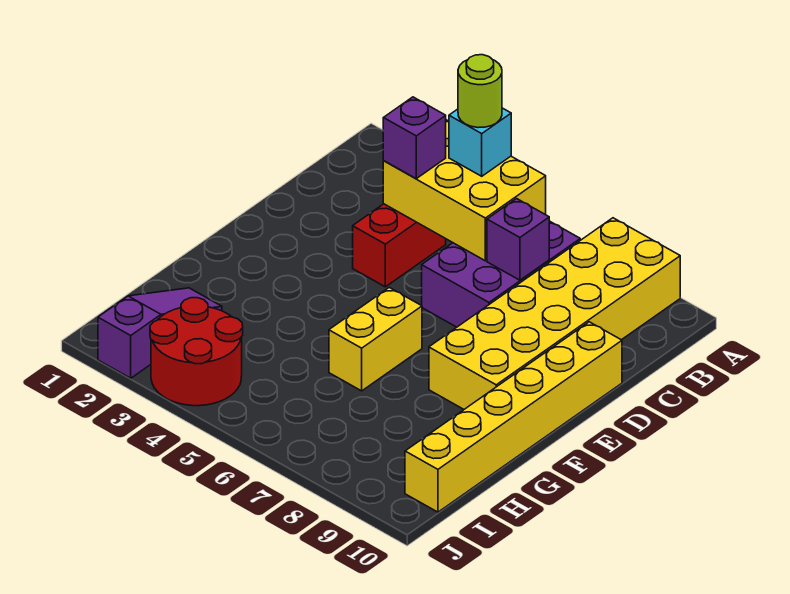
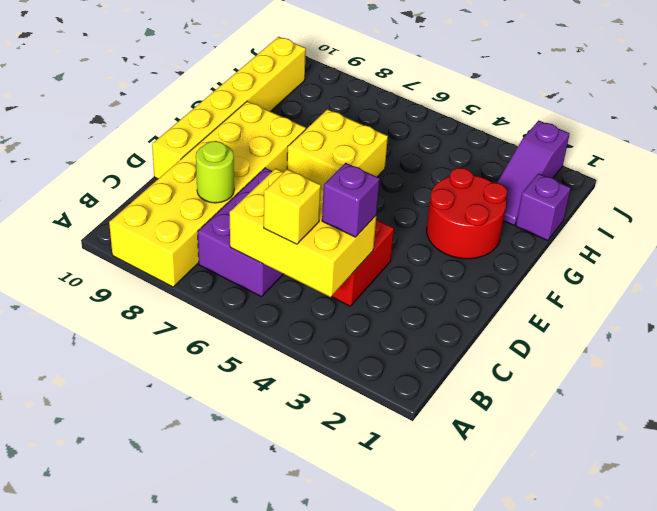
cyan 1x1 brick [449,108,511,176] -> yellow 1x1 brick [264,169,321,244]
lime 1x1 round brick [458,55,502,128] -> lime 1x1 round brick moved to [196,141,234,203]
purple 1x1 brick [487,199,549,280] -> purple 1x1 brick moved to [516,174,571,241]
yellow 1x2 brick [329,288,422,391] -> yellow 2x2 brick [287,109,388,190]
red 2x2 round brick [150,298,243,406] -> red 2x2 round brick moved to [427,168,507,259]

